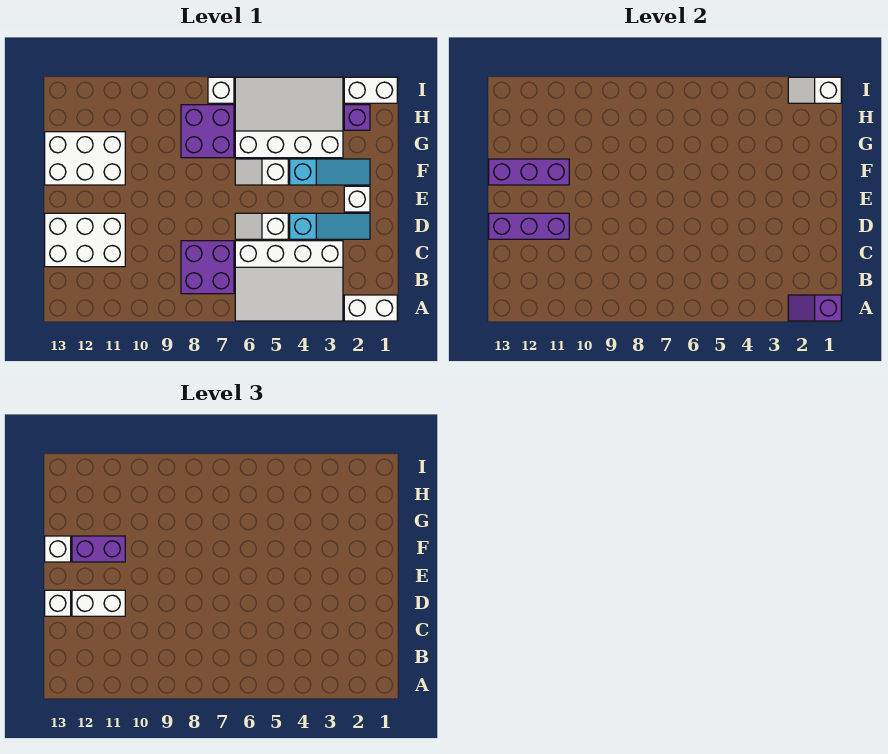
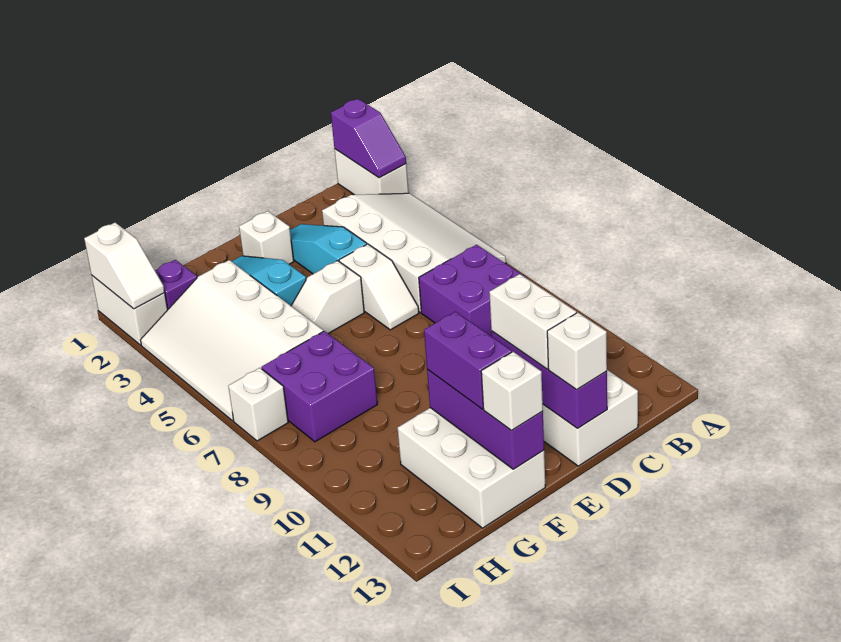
white 1x2 slope [235,159,288,185] -> white 1x2 slope turned to [291,261,364,333]

